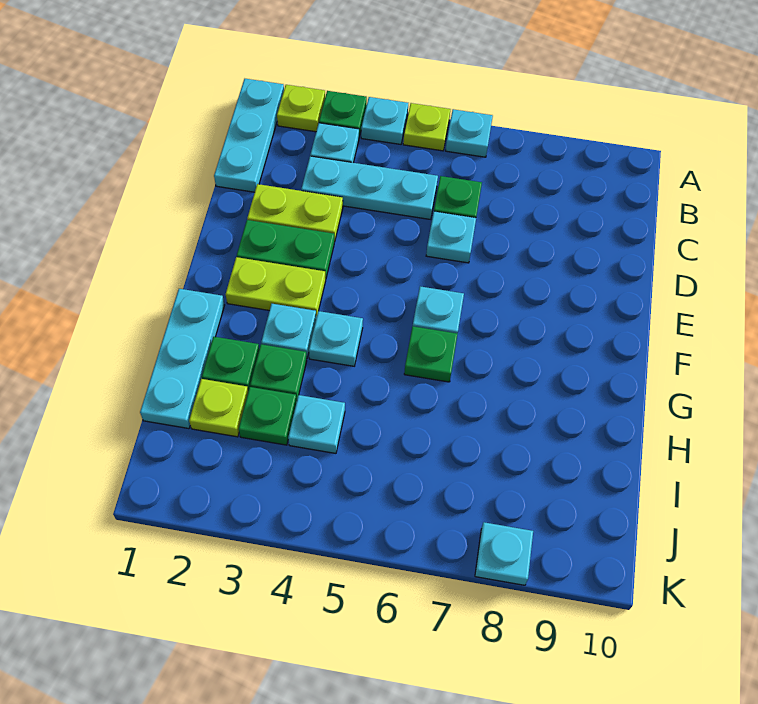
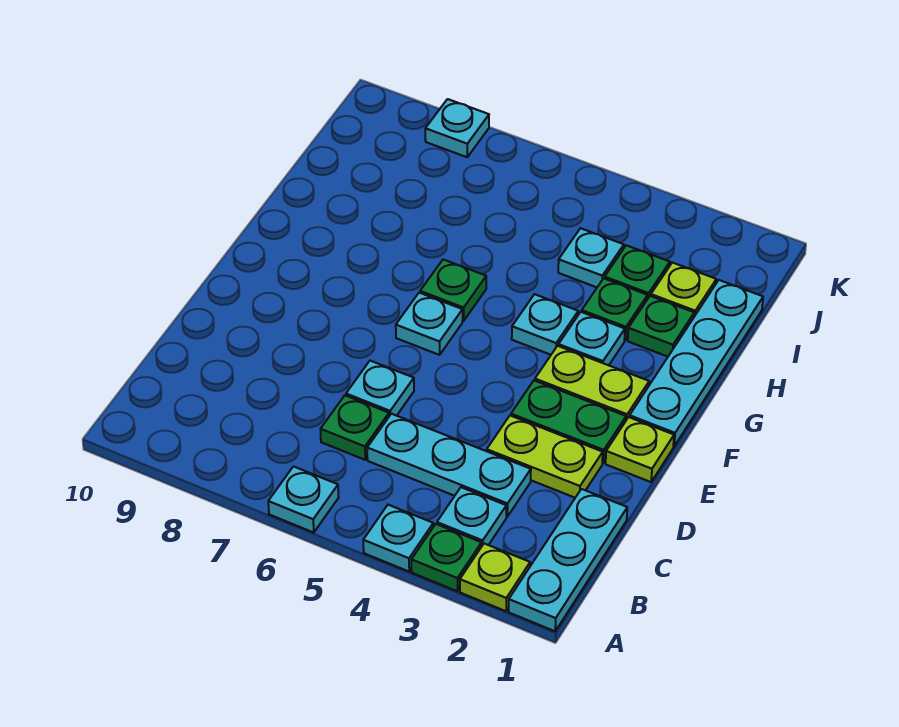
lime 1x1 plate [403,103,450,151] -> lime 1x1 plate moved to [606,417,674,482]
cyan 1x3 plate [140,289,225,429] -> cyan 1x4 plate [630,280,763,446]

